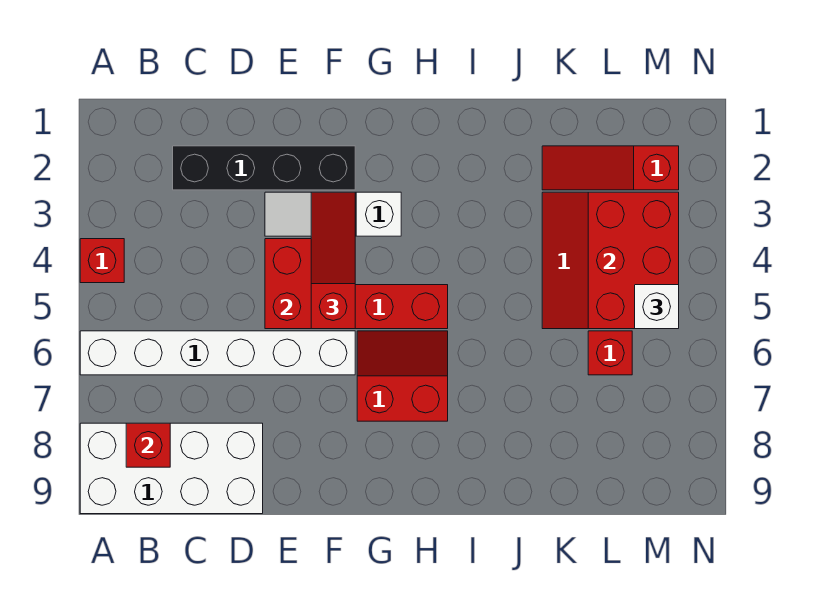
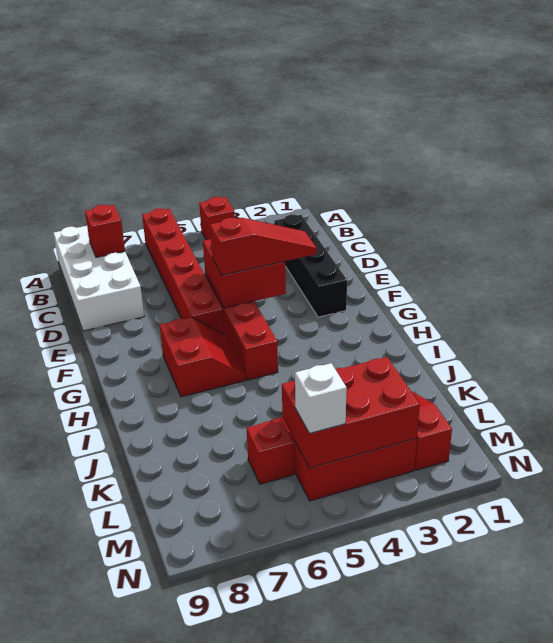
white 1x6 brick [80,331,355,375] -> red 1x6 brick [142,208,224,334]
white 1x3 slope [265,192,401,236] -> none

